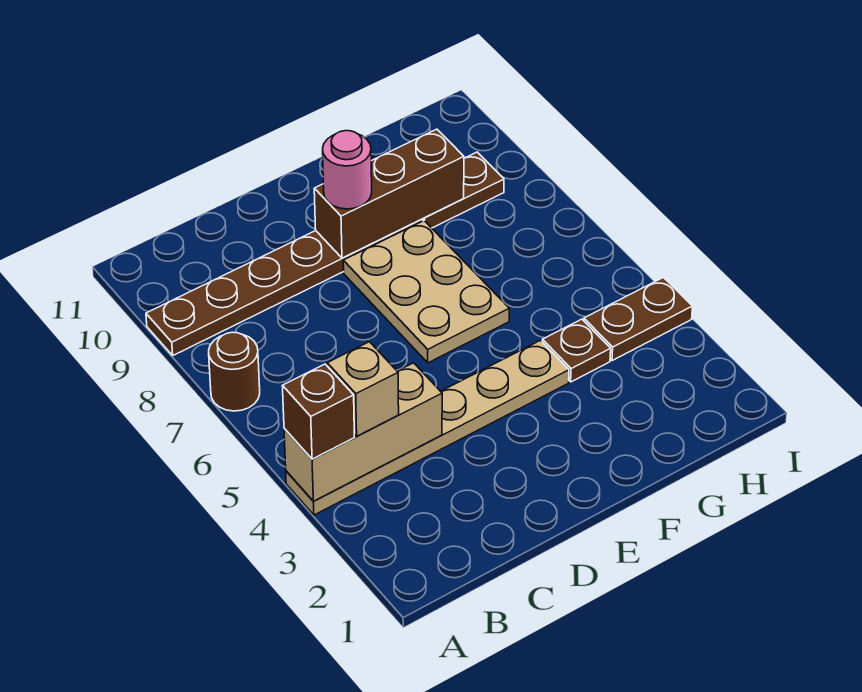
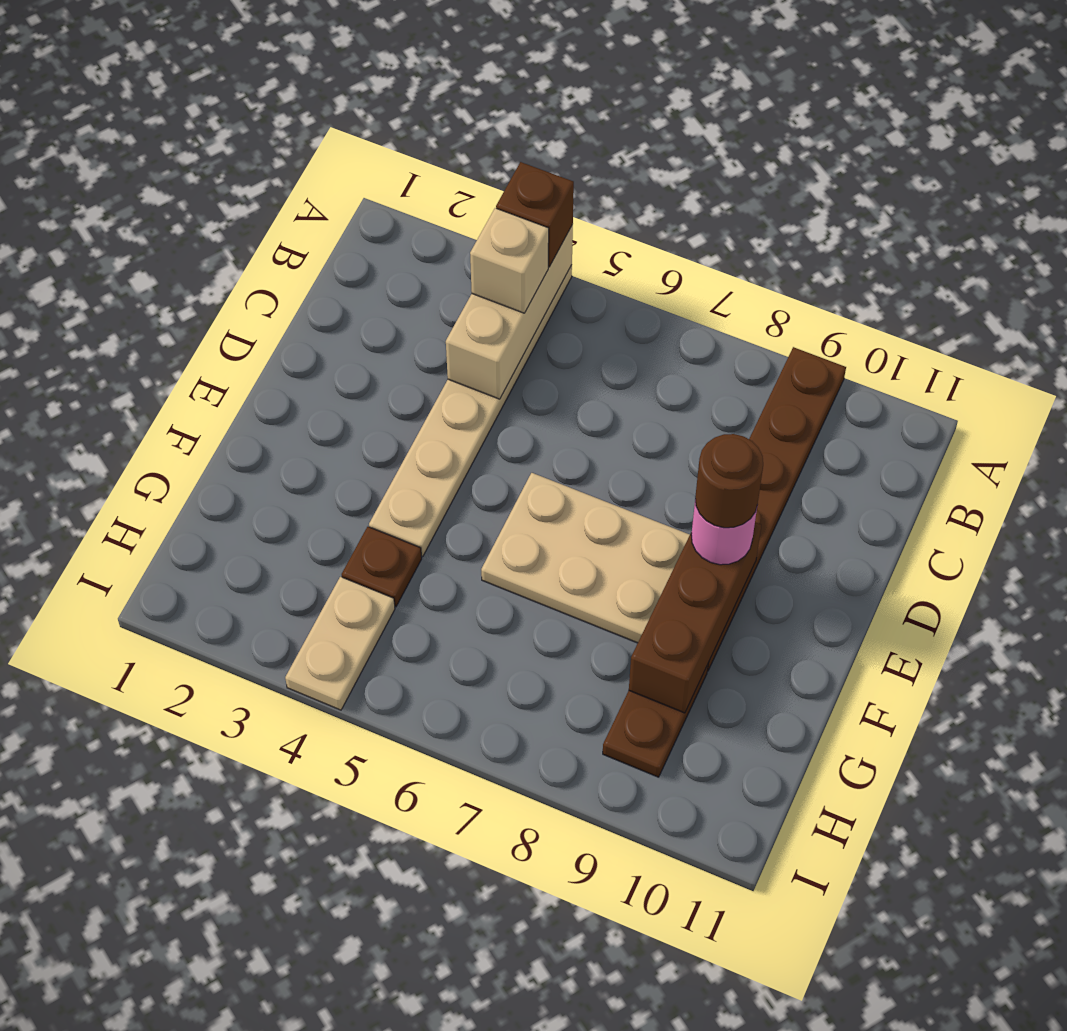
brown 1x1 round brick [209,332,260,411] -> brown 1x1 round brick moved to [695,434,763,528]
brown 1x2 plate [584,278,693,361] -> tan 1x2 plate [285,577,395,710]

